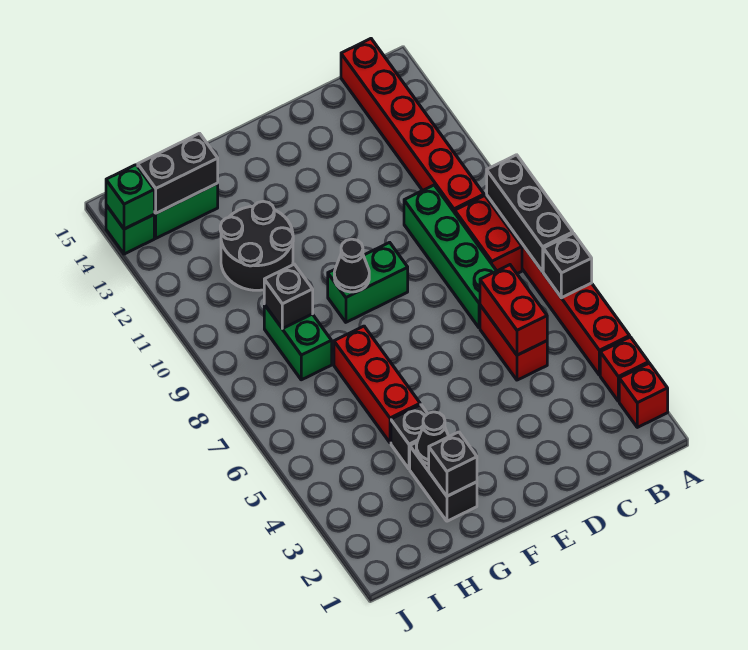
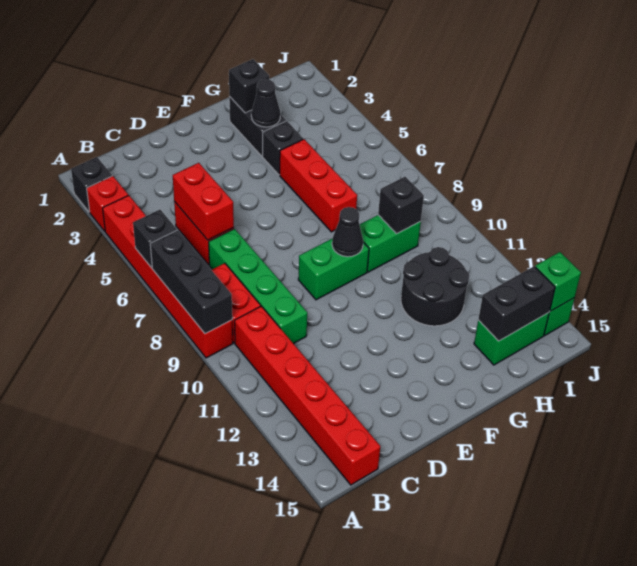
red 1x1 brick [619,363,668,427] -> black 1x1 brick [71,157,112,212]
green 1x2 brick [264,305,332,380] -> green 1x2 brick turned to [360,215,421,272]

